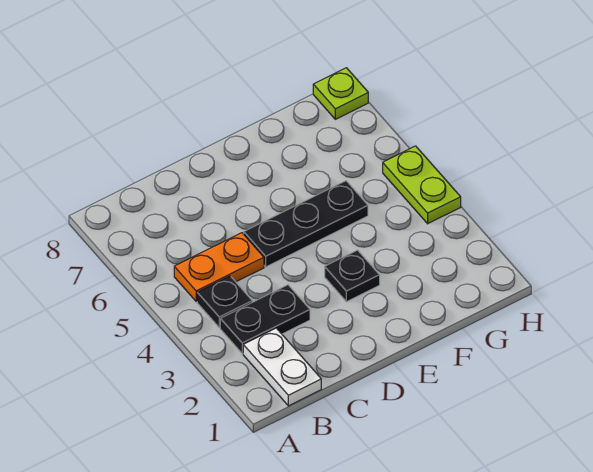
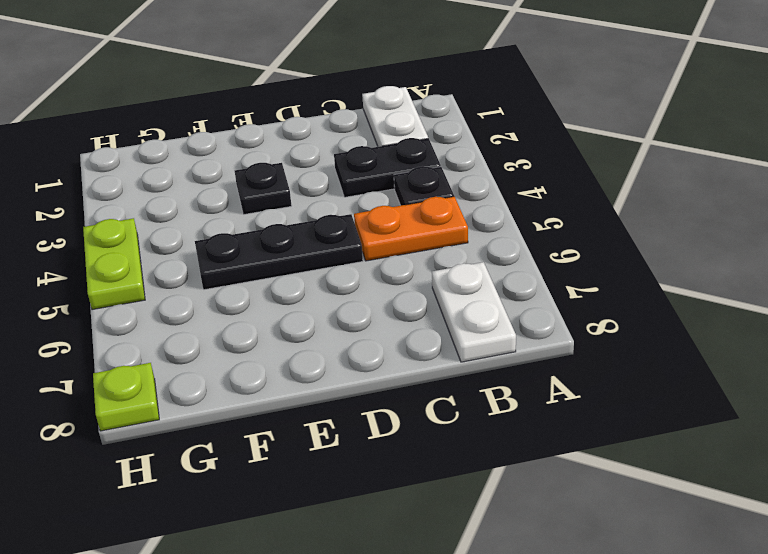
none -> white 1x2 plate [432,262,516,362]

